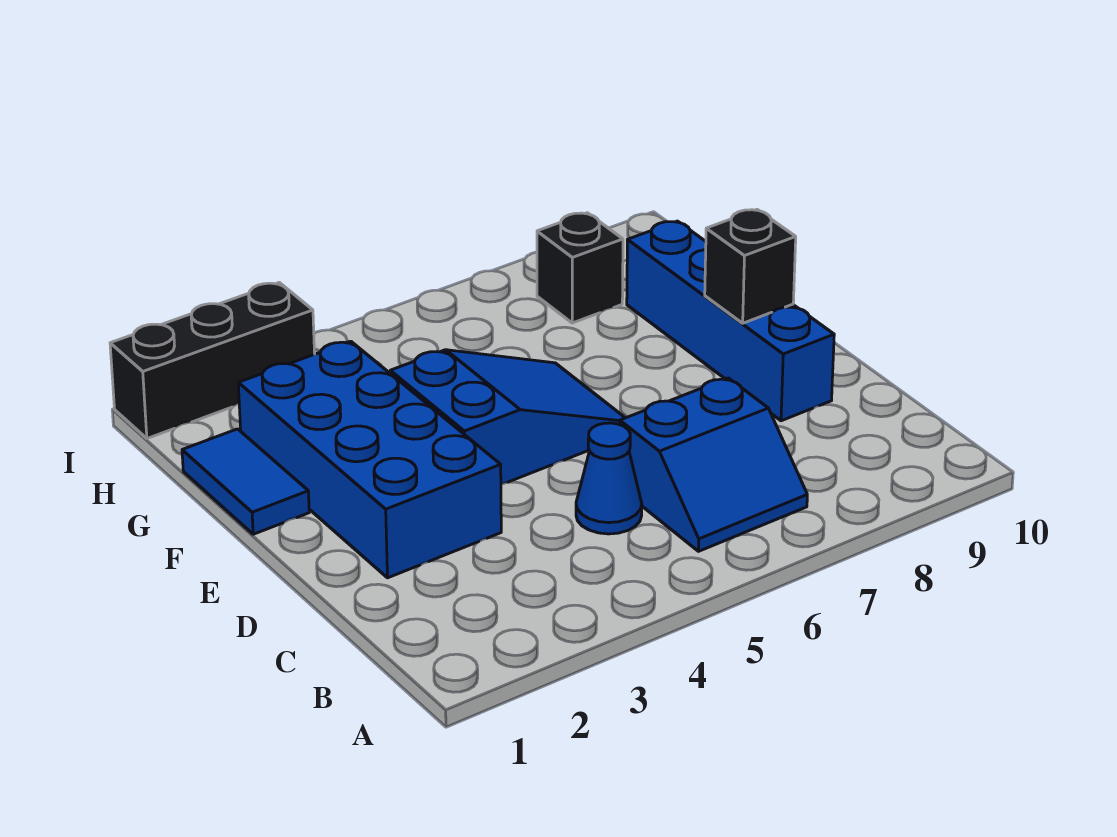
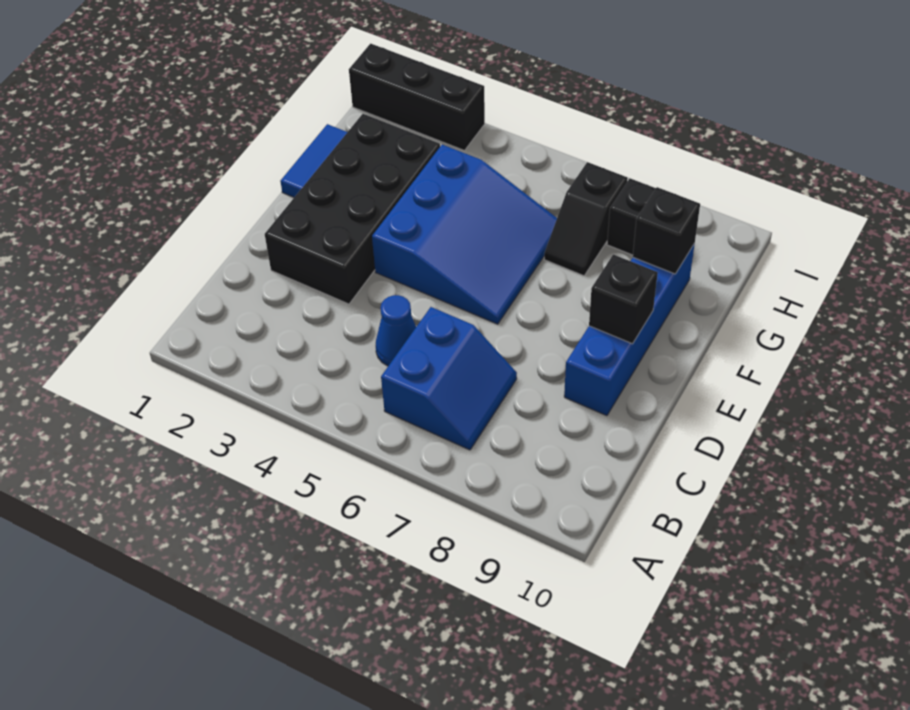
blue 2x2 slope [620,378,807,551] -> blue 2x2 slope turned to [381,307,517,450]
blue 2x4 brick [238,341,501,578] -> black 2x4 brick [265,114,440,304]
blue 2x3 slope [390,350,625,484] -> blue 3x3 slope [372,145,557,324]
none -> black 1x2 slope [544,162,628,276]
none -> black 1x1 brick [633,187,700,274]

